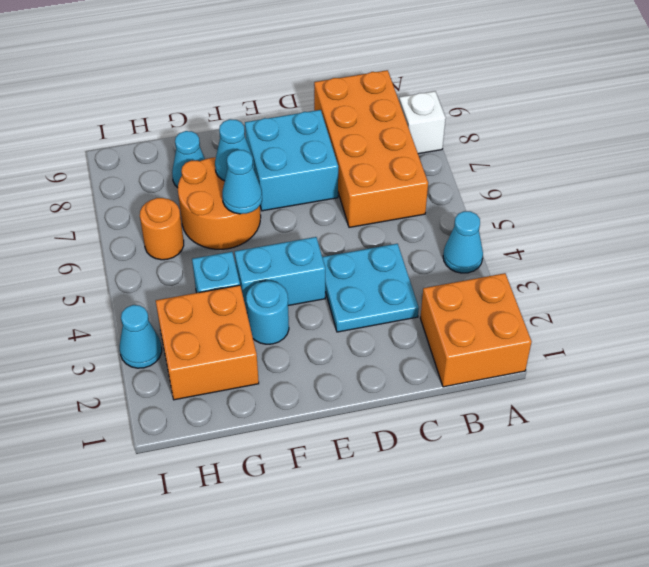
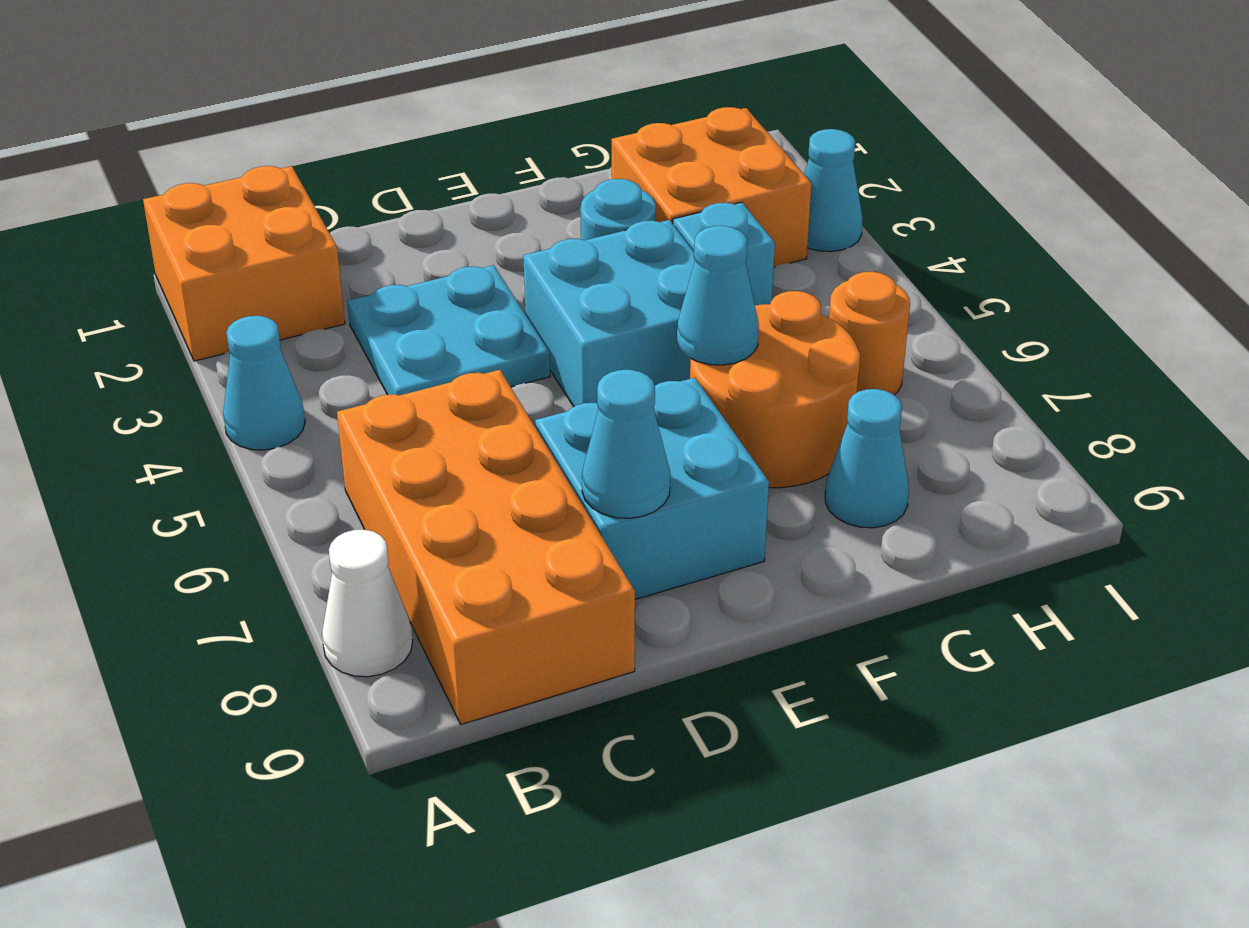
white 1x1 brick [399,91,446,154] -> white 1x1 cone [322,530,413,677]
cyan 1x2 brick [235,237,325,311] -> cyan 2x2 brick [523,220,695,407]
cyan 1x1 cone [215,119,254,181] -> cyan 1x1 cone moved to [582,370,670,518]

